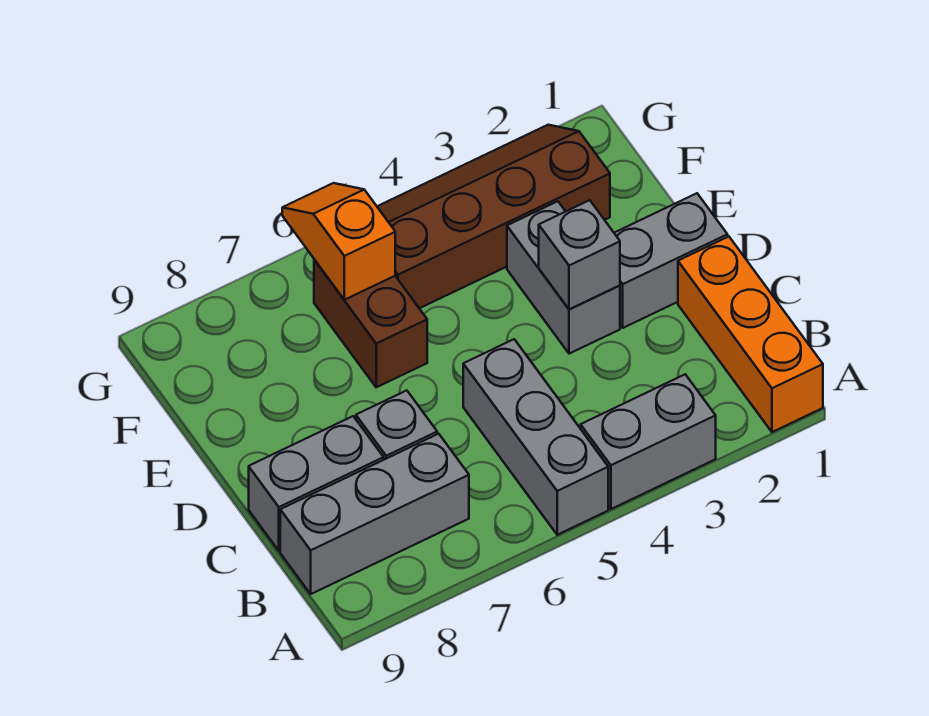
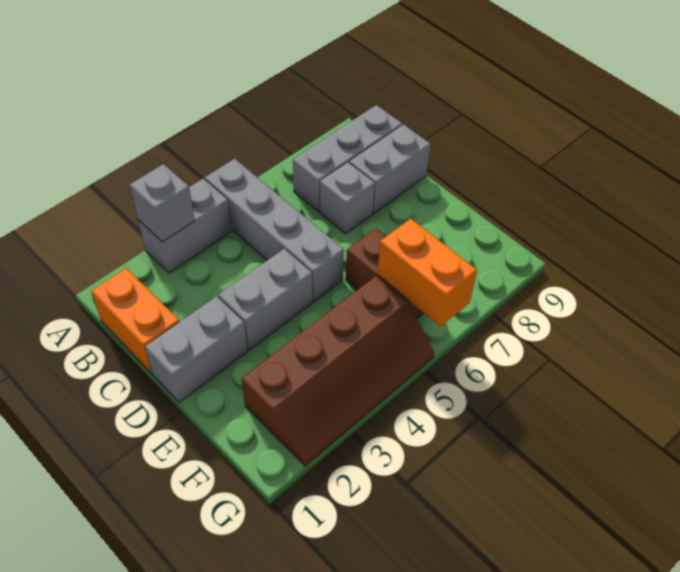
orange 1x3 brick [678,237,823,432] -> orange 1x2 brick [91,268,180,374]
grey 1x3 brick [463,339,608,535] -> grey 1x4 brick [205,159,344,302]
grey 1x2 brick [507,201,620,354] -> grey 1x2 brick turned to [218,249,312,350]
grey 1x1 brick [539,200,620,309] -> grey 1x1 brick moved to [130,164,195,242]
orange 1x2 slope [282,183,395,300] -> orange 1x2 brick [377,219,477,326]

